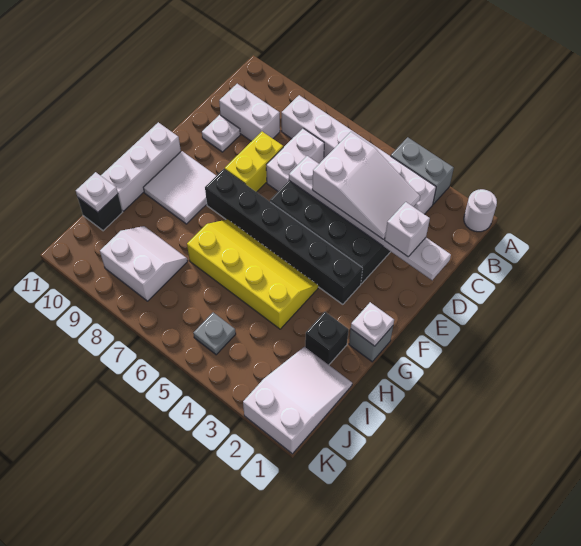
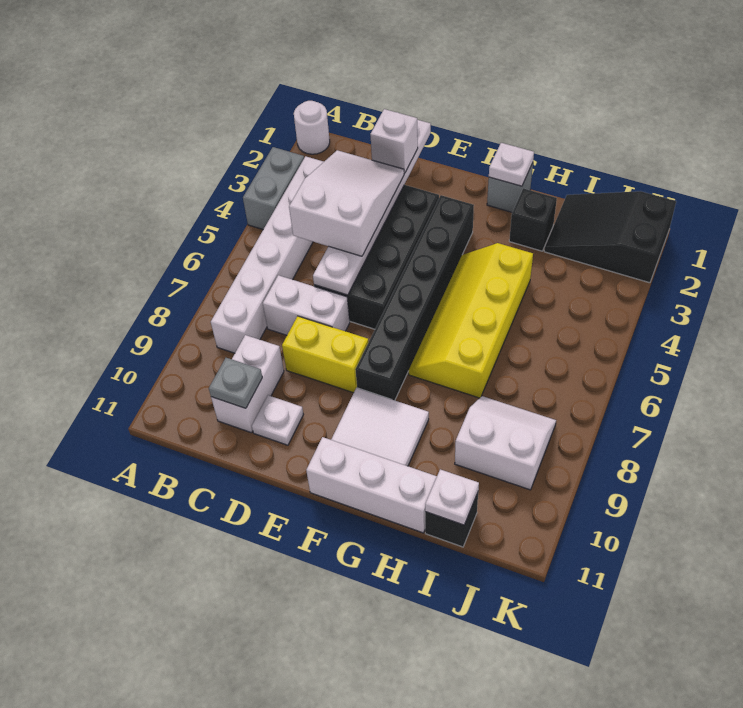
white 2x3 slope [243,347,352,454] -> black 2x3 slope [544,191,676,283]
white 2x2 slope [100,226,188,301] -> white 2x2 slope turned to [455,396,556,490]
grey 1x1 plate [193,312,236,355] -> grey 1x1 plate moved to [209,358,262,408]

